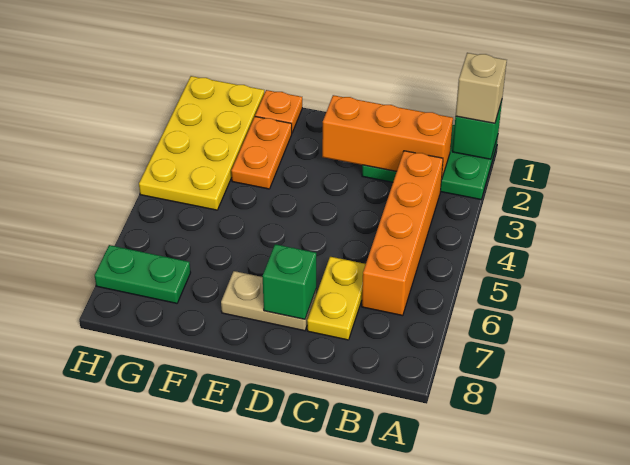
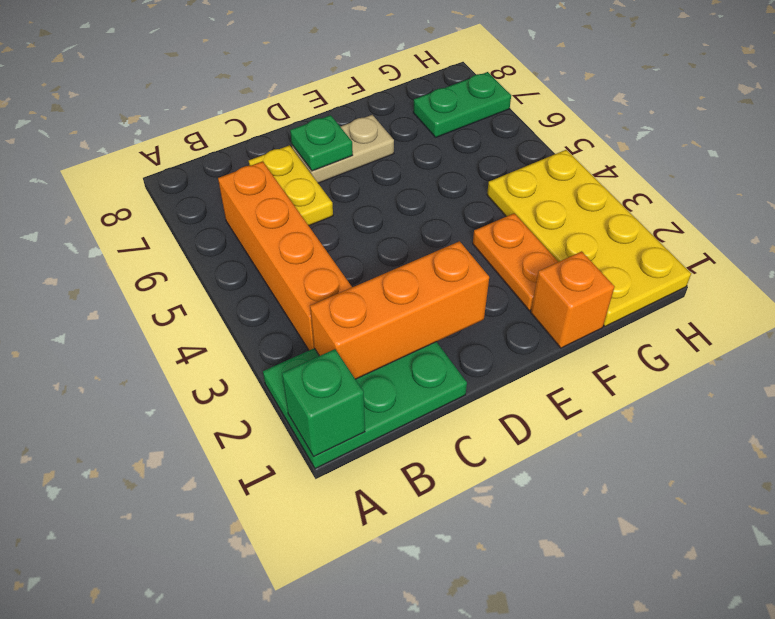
tan 1x1 brick [456,53,507,123] -> none
green 1x1 brick [263,244,316,319] -> green 1x1 plate [290,115,353,171]
orange 1x1 plate [255,90,302,132] -> orange 1x1 brick [531,251,614,348]

